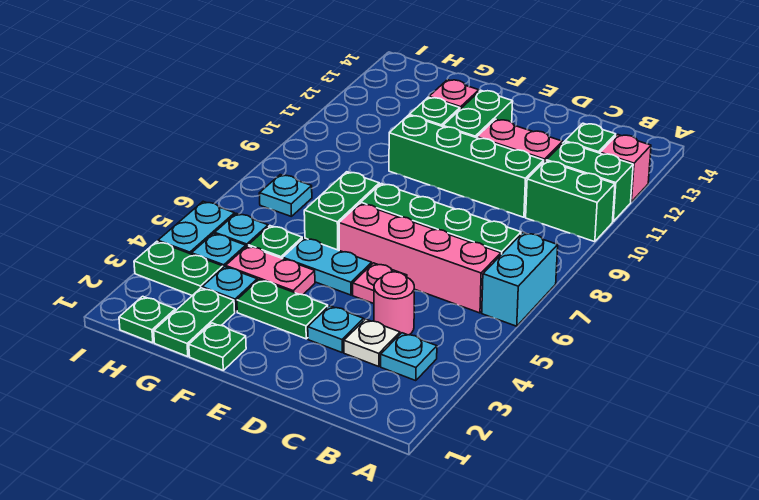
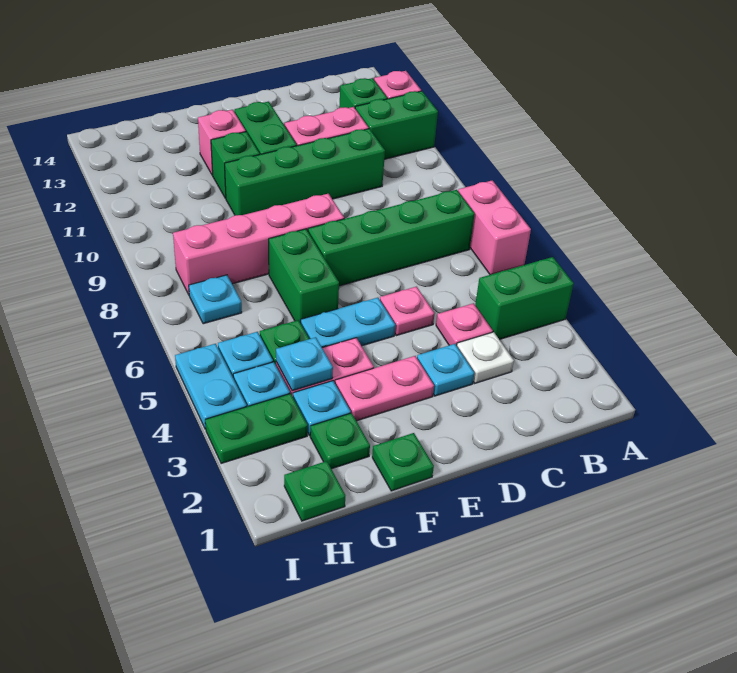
cyan 1x2 brick [482,233,558,326] -> pink 1x2 brick [458,180,531,275]
green 1x2 brick [526,161,615,242] -> green 1x2 brick moved to [475,257,574,340]
cyan 1x1 plate [381,333,437,381] -> cyan 1x1 plate moved to [276,337,333,391]
pink 1x4 brick [339,203,501,313] -> pink 1x4 brick moved to [173,194,344,294]
pink 1x1 round brick [374,272,414,335] -> pink 1x1 plate [436,303,493,346]
green 1x2 plate [237,280,328,339] -> pink 1x2 plate [335,356,434,421]
green 1x2 plate [154,288,235,357] -> green 1x1 plate [310,413,370,469]

